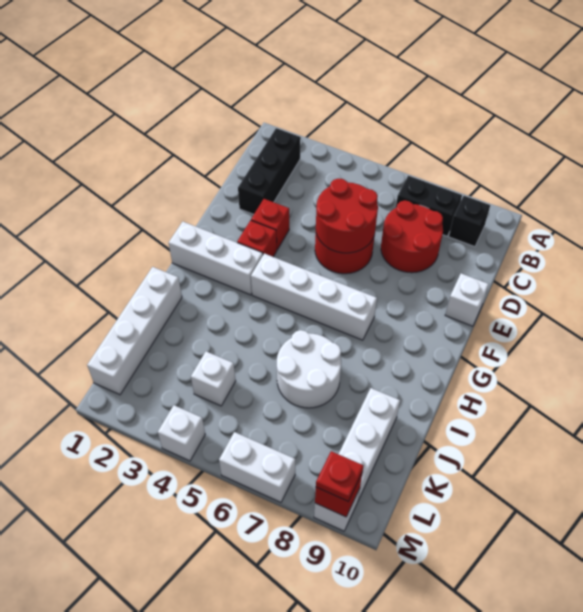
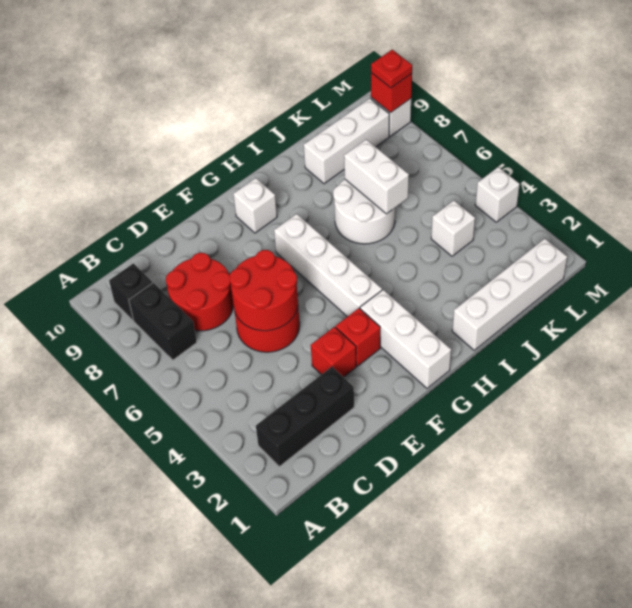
white 1x1 brick [445,273,489,326] -> white 1x1 brick moved to [233,178,277,233]
white 1x2 brick [219,432,295,502] -> white 1x2 brick moved to [344,139,409,214]

